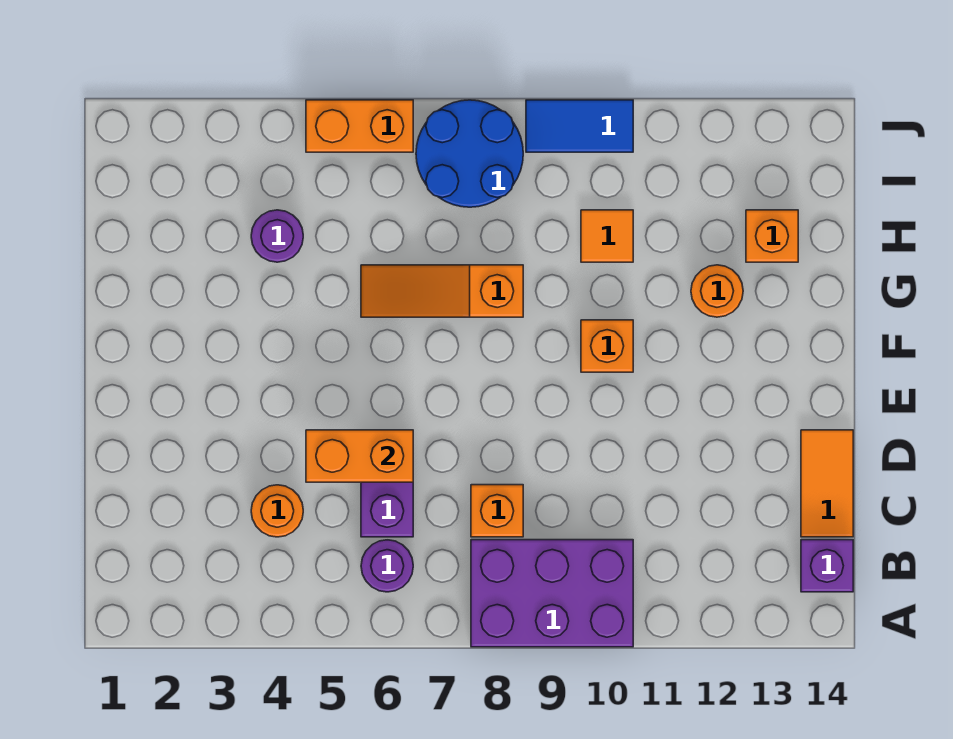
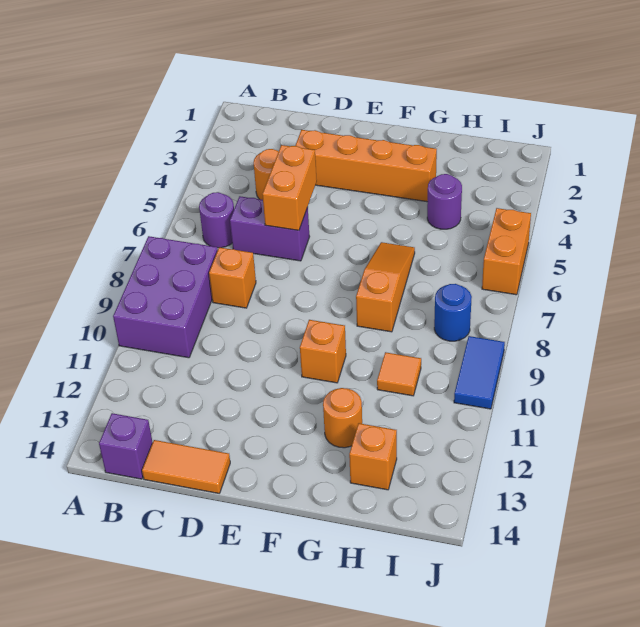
none -> orange 1x4 brick [295,130,437,202]
blue 2x2 round brick [416,100,523,207] -> blue 1x1 round brick [434,284,472,341]

